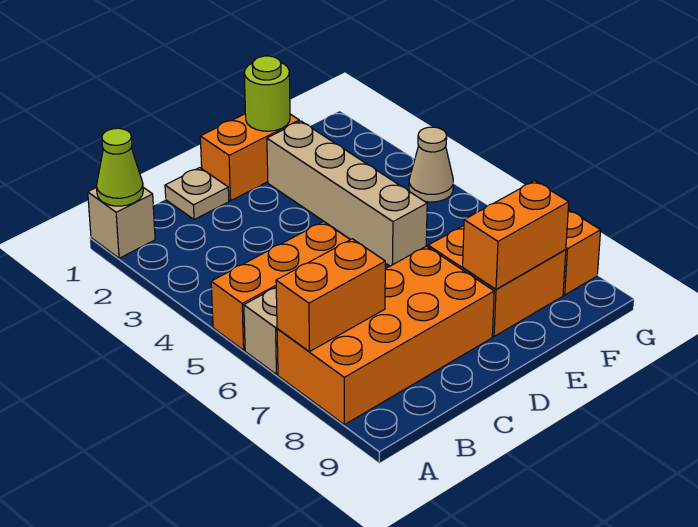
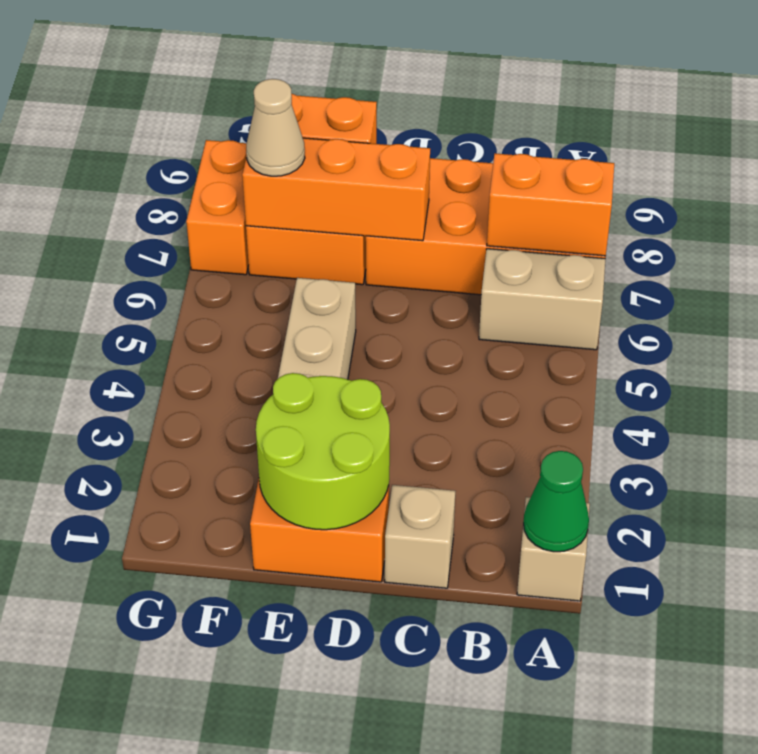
lime 1x1 cone [97,128,143,206] -> green 1x1 cone [523,451,589,552]
orange 1x3 brick [211,222,350,350] -> orange 1x3 brick moved to [242,138,430,241]
tan 1x1 plate [165,168,229,220] -> tan 1x1 brick [385,485,455,588]
lime 1x1 round brick [244,56,290,131] -> lime 2x2 round brick [256,373,390,530]
tan 1x1 cone [409,127,453,202] -> tan 1x1 cone moved to [246,79,305,176]

